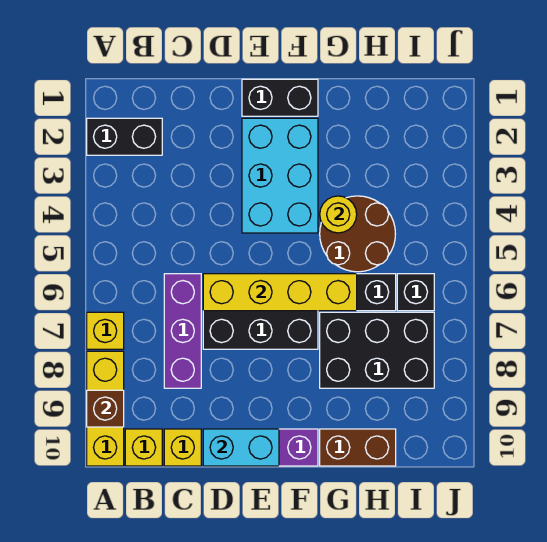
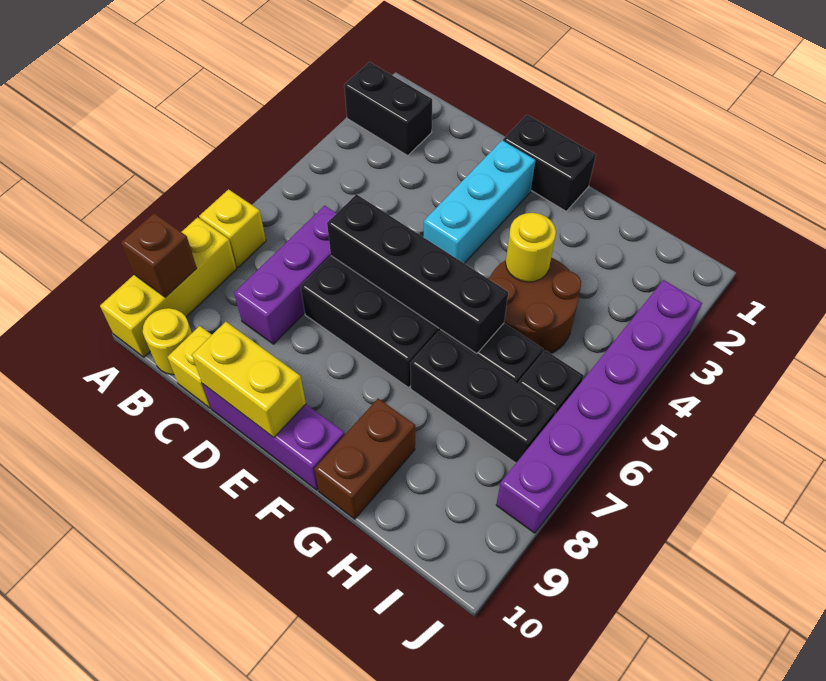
yellow 1x1 brick [125,429,162,466] -> yellow 1x1 round brick [143,308,192,375]
yellow 1x4 brick [203,274,357,311] -> black 1x4 brick [327,194,508,354]
cyan 1x2 brick [203,429,279,466] -> yellow 1x2 brick [192,322,306,438]
cyan 2x3 brick [242,118,318,233] -> cyan 1x3 brick [424,140,535,264]
black 2x3 brick [320,312,434,388] -> black 1x3 brick [410,331,556,463]
brown 1x2 brick [320,429,396,466] -> brown 1x2 brick turned to [314,398,415,519]
none -> purple 1x6 brick [496,280,702,533]

